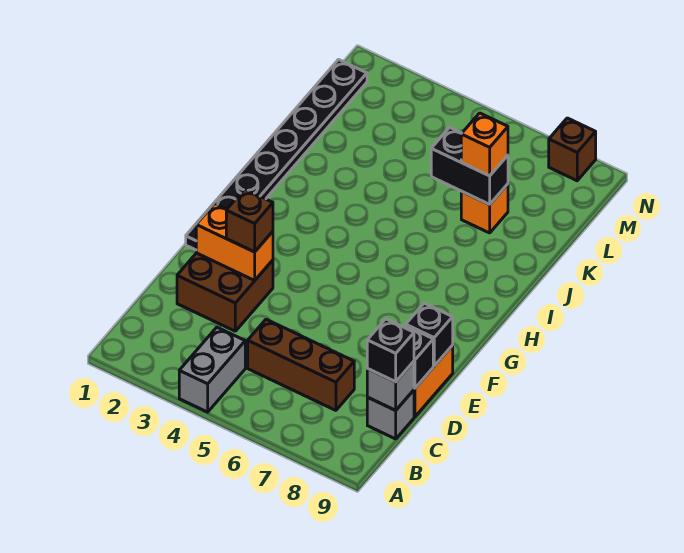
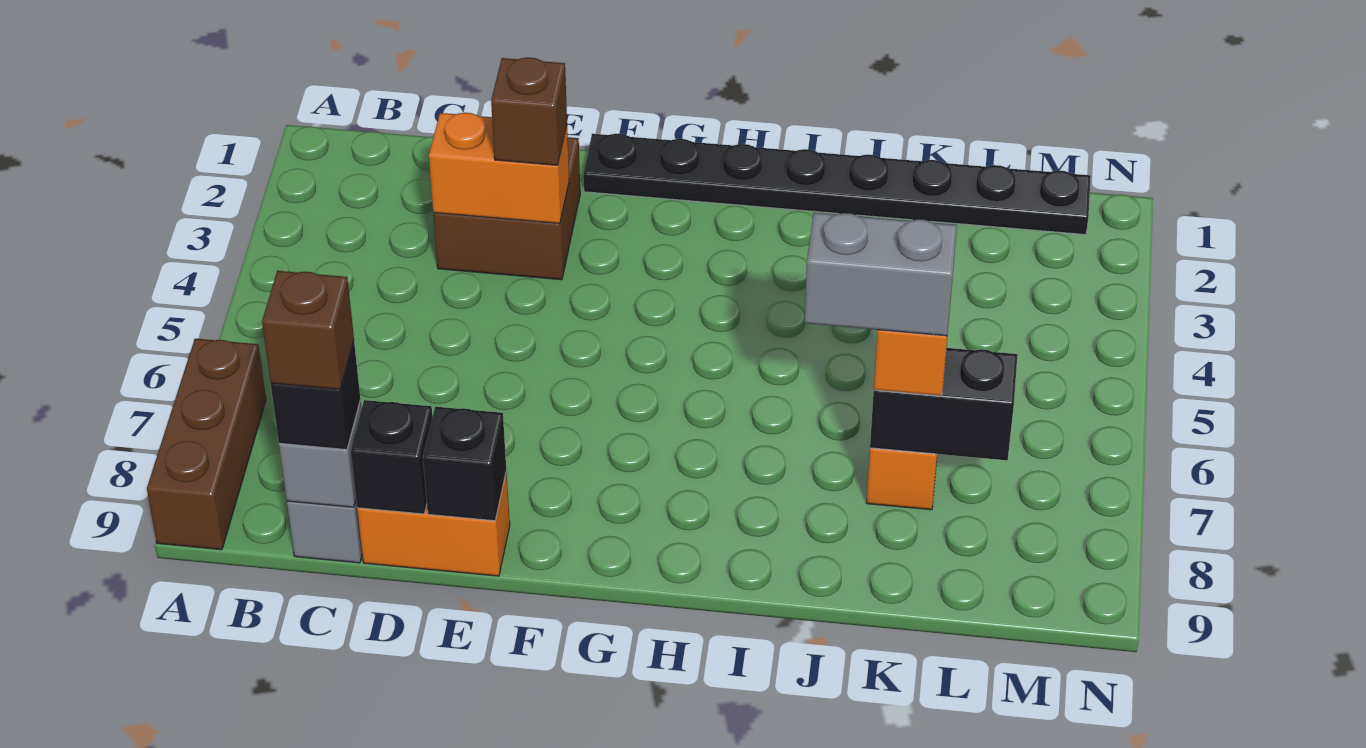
grey 1x2 brick [179,327,245,412] -> grey 1x2 brick moved to [804,213,957,336]
brown 1x3 brick [248,319,354,410] -> brown 1x3 brick moved to [147,339,266,550]
orange 1x2 brick [196,204,273,280] -> orange 1x2 brick turned to [429,113,569,224]
black 1x2 brick [431,127,508,204] -> black 1x2 brick turned to [870,348,1018,460]
brown 1x1 brick [549,118,596,181] -> brown 1x1 brick moved to [262,271,354,390]

